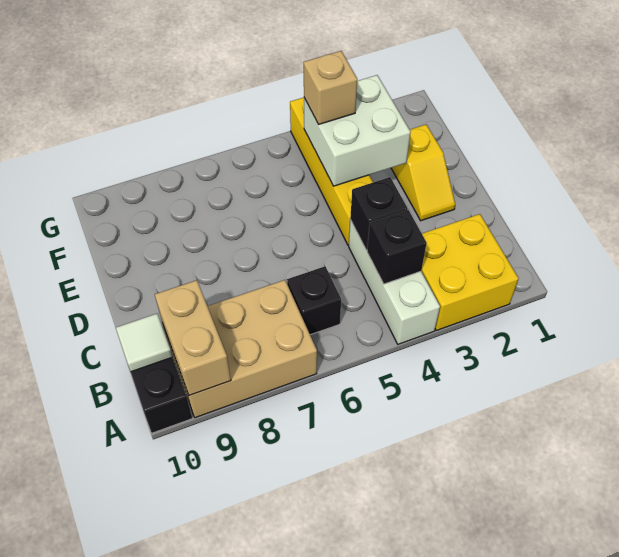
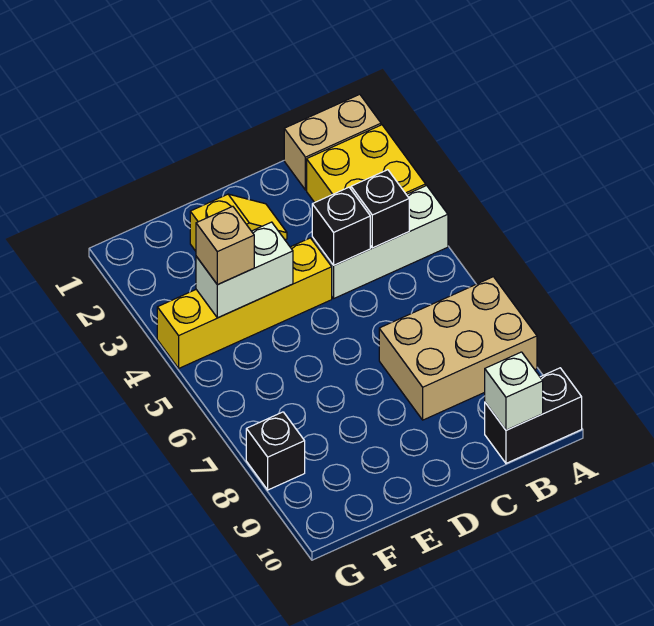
tan 2x3 brick [163,280,317,418] -> tan 2x3 brick turned to [379,277,537,420]
tan 1x2 brick [155,280,231,395] -> tan 1x2 brick moved to [284,94,381,190]
black 1x1 brick [287,266,341,335] -> black 1x1 brick moved to [246,412,305,490]
white 1x1 tile [116,314,172,372] -> white 1x1 brick [485,352,543,430]
white 2x2 brick [304,75,411,186] -> white 1x2 brick [196,222,293,318]

